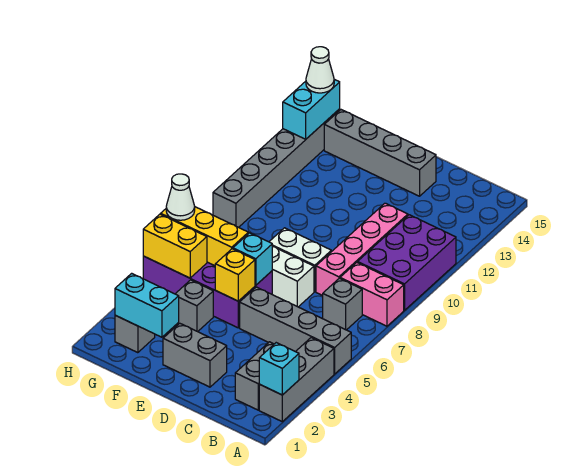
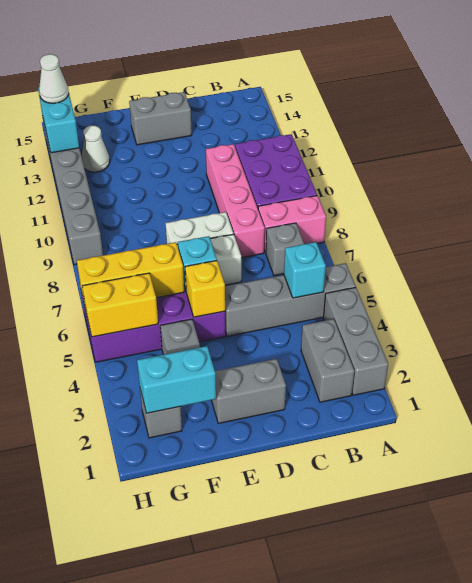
cyan 1x1 brick [259,343,299,395] -> cyan 1x1 brick moved to [284,242,326,298]
grey 1x4 brick [324,110,436,196] -> grey 1x2 brick [129,92,192,145]
white 1x1 cone [166,174,195,220] -> white 1x1 cone moved to [82,126,110,172]

